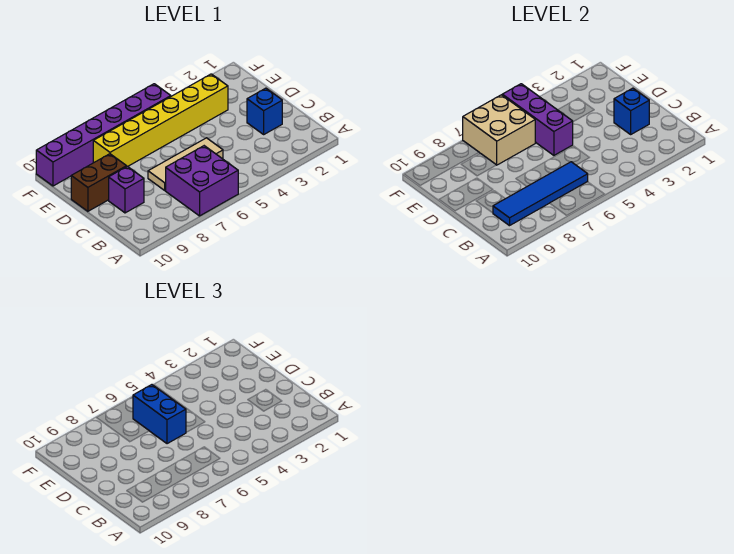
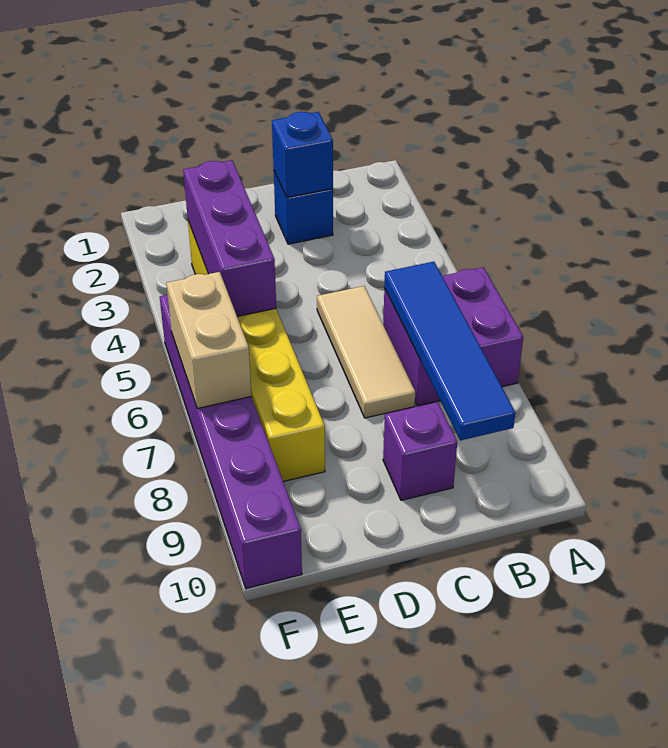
purple 1x3 brick [502,84,573,155] -> purple 1x3 brick turned to [183,160,276,316]
blue 1x2 brick [133,385,186,444] -> none
brown 1x2 brick [71,154,127,211] -> none
tan 2x2 brick [463,95,535,165] -> tan 1x2 brick [166,272,252,408]

